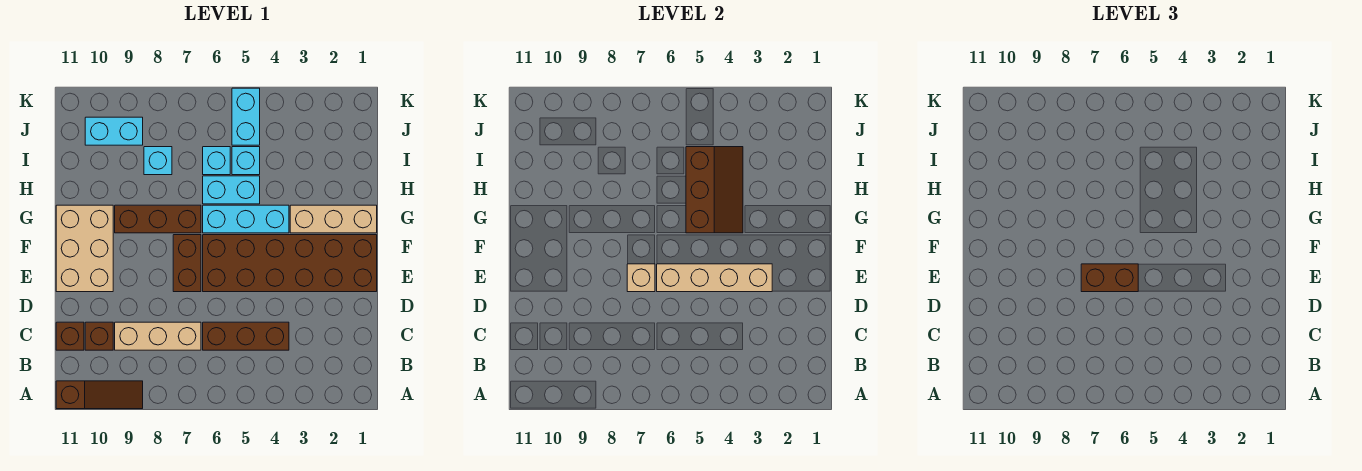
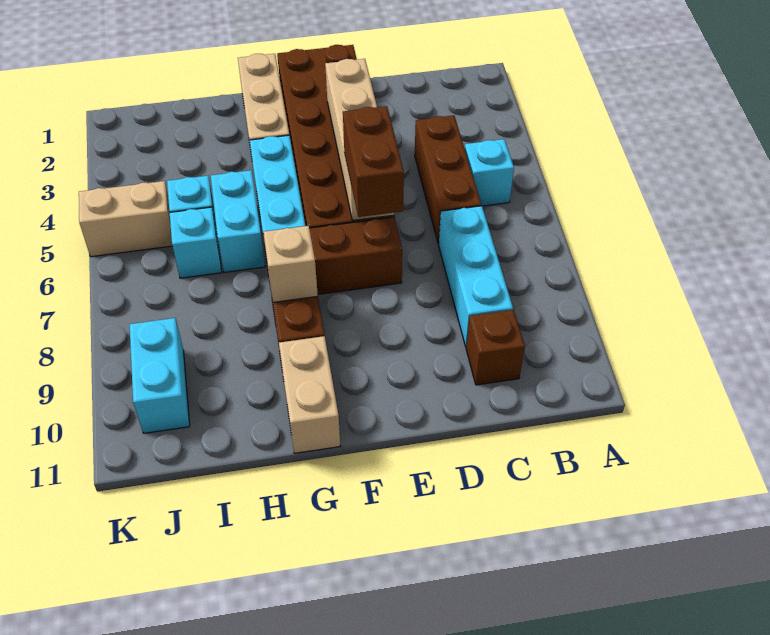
brown 1x3 slope [56,381,143,409] -> none
tan 1x3 brick [115,322,201,350] -> cyan 1x3 brick [439,206,513,346]
brown 1x1 brick [56,322,84,350] -> none
tan 1x1 brick [627,264,655,292] -> tan 1x1 brick moved to [263,226,318,302]
tan 2x3 brick [56,205,113,292] -> tan 1x2 brick [279,336,340,453]
brown 2x3 slope [686,147,743,233] -> none
cyan 1x1 brick [144,147,172,175] -> cyan 1x1 brick moved to [465,139,514,206]
cyan 1x2 brick [232,88,260,145] -> tan 1x2 brick [79,181,172,257]

